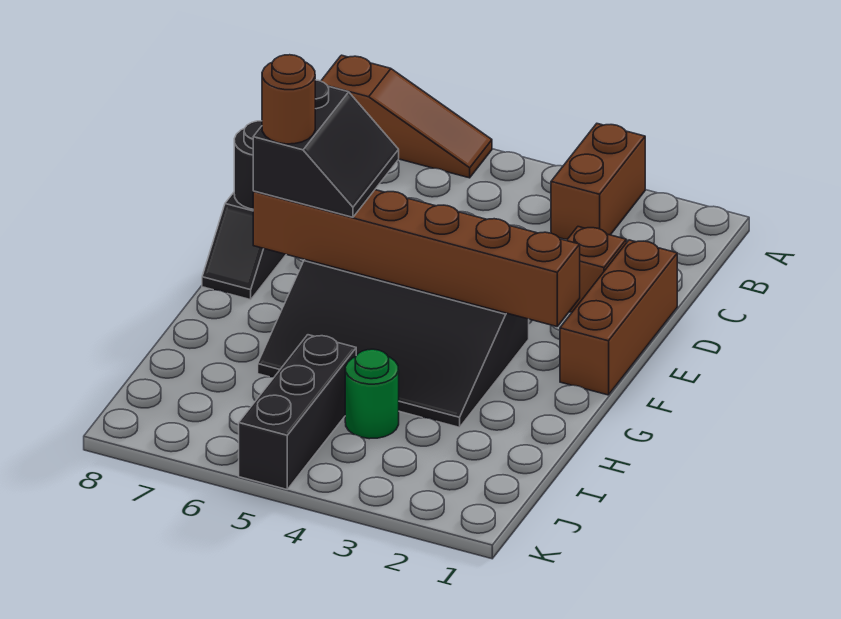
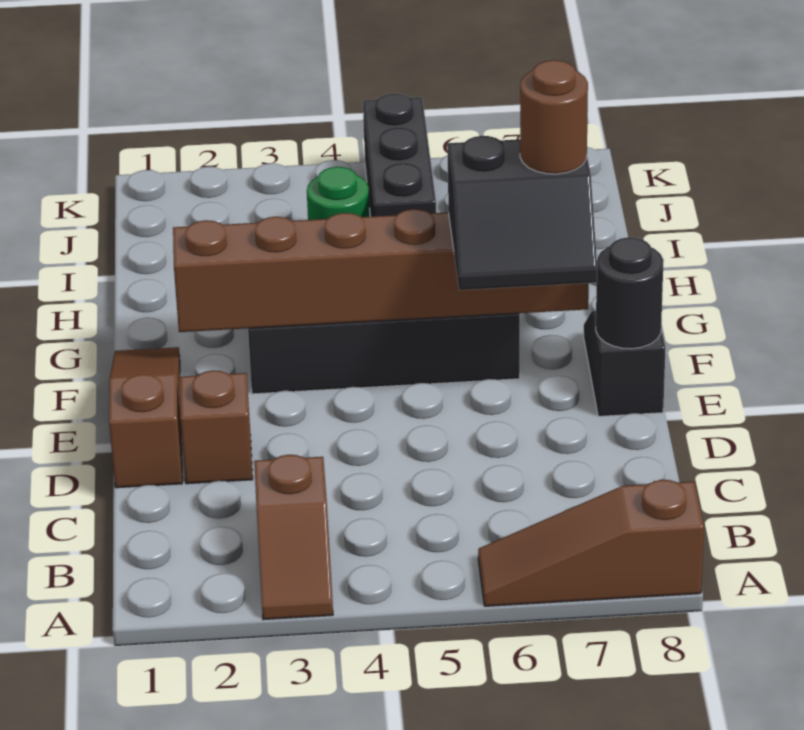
brown 1x2 brick [551,124,645,239] -> brown 1x2 slope [254,455,333,620]
brown 1x3 brick [560,240,677,395] -> brown 1x3 slope [109,347,182,488]
black 2x2 slope [253,80,399,217] -> black 2x2 slope turned to [447,136,597,290]

